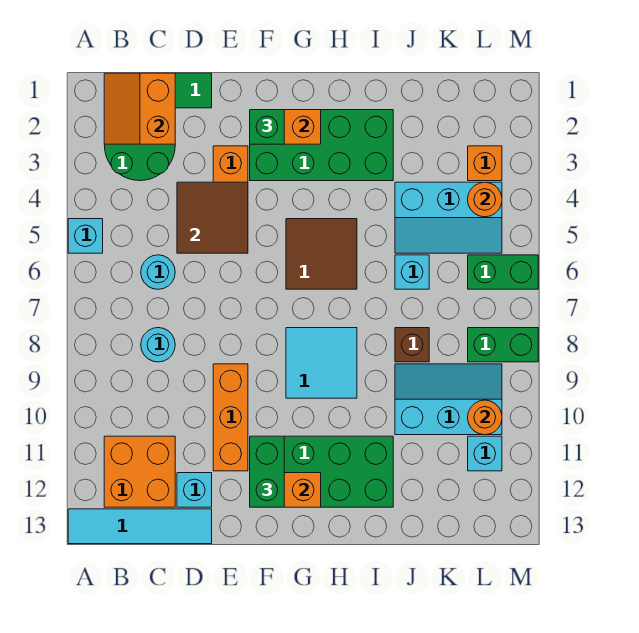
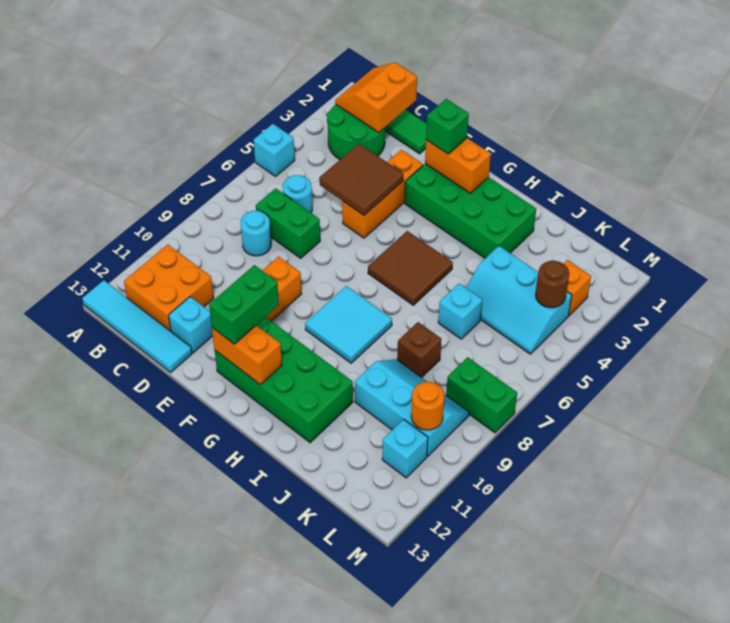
orange 1x1 round brick [468,182,502,217] -> brown 1x1 round brick [536,261,569,308]
green 1x2 brick [468,255,538,289] -> green 1x2 brick moved to [256,188,320,258]

